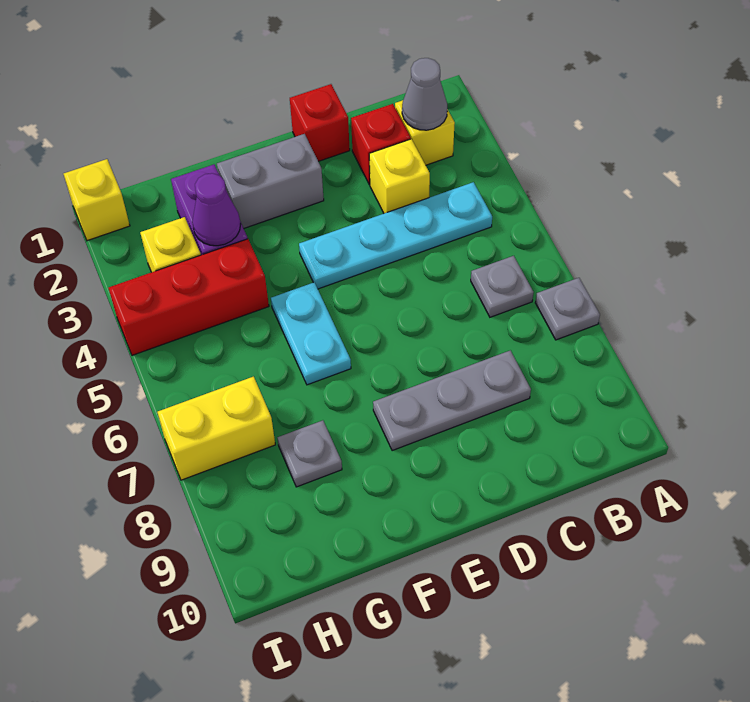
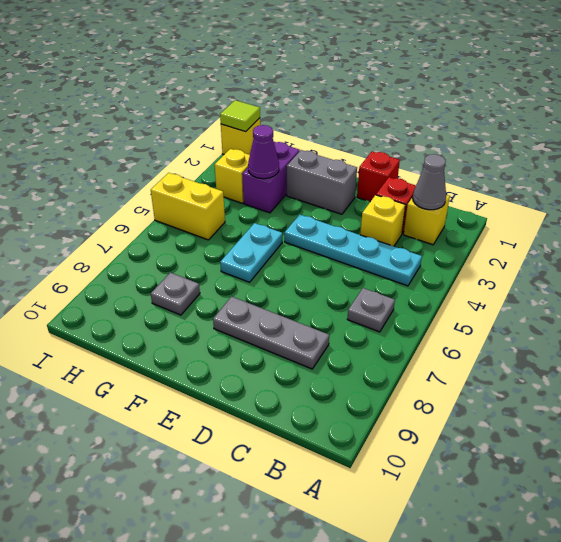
grey 1x1 plate [535,278,600,340] -> none
red 1x3 brick [109,239,269,355] -> none
yellow 1x2 brick [157,377,275,480] -> yellow 1x2 brick moved to [151,173,225,240]
none -> lime 1x1 tile [220,100,260,132]

